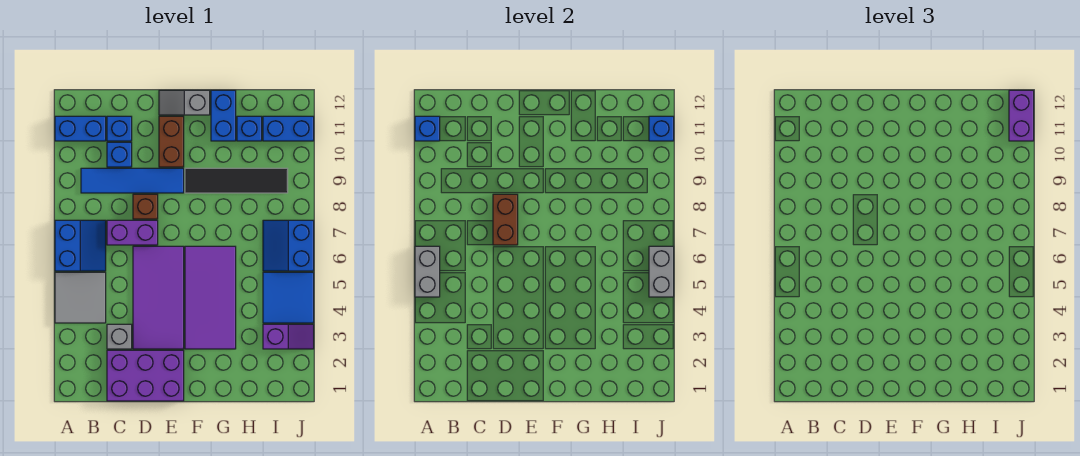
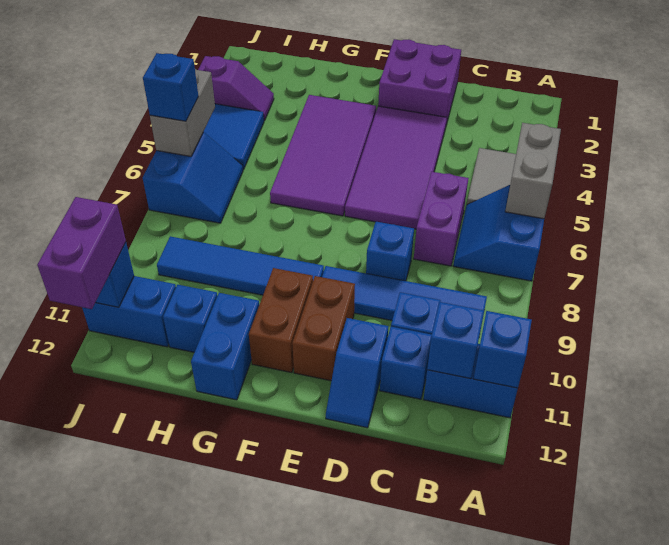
none -> blue 1x1 brick [427,302,484,379]
purple 2x3 brick [107,350,184,401] -> purple 2x2 brick [378,39,461,125]
grey 1x1 brick [107,324,132,349] -> none
purple 1x2 brick [107,220,158,245] -> purple 1x2 brick turned to [414,172,469,266]
brown 1x2 brick [493,194,518,245] -> brown 1x2 brick moved to [249,268,313,373]
brown 1x1 brick [133,194,158,219] -> blue 1x1 brick [366,222,414,281]
none -> blue 1x2 slope [326,318,388,428]
grey 1x2 slope [159,90,210,115] -> none
black 1x4 tile [185,168,288,193] -> blue 1x4 tile [157,236,324,295]
purple 1x2 slope [263,324,314,349] -> purple 1x2 slope turned to [198,56,274,121]
none -> blue 1x1 brick [143,53,199,121]

